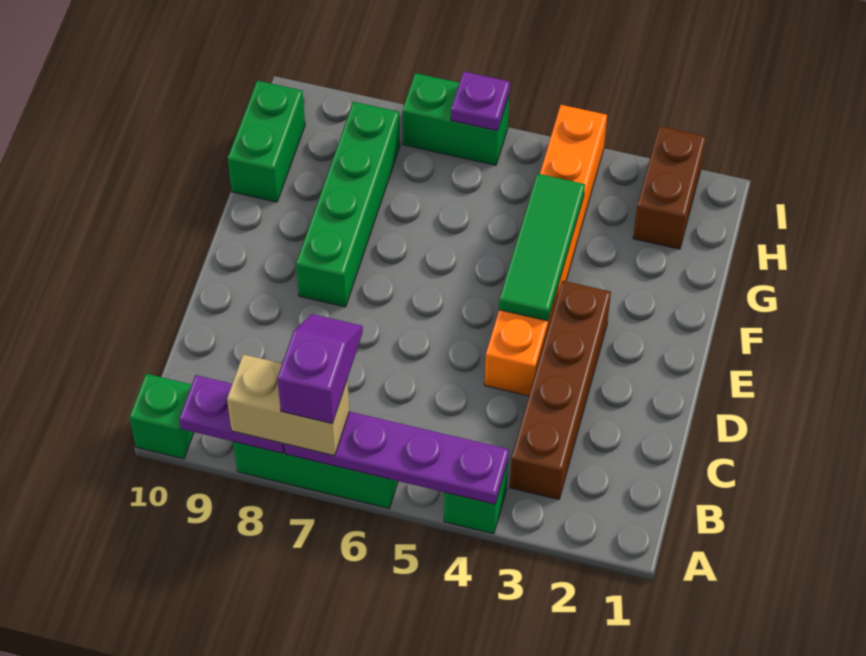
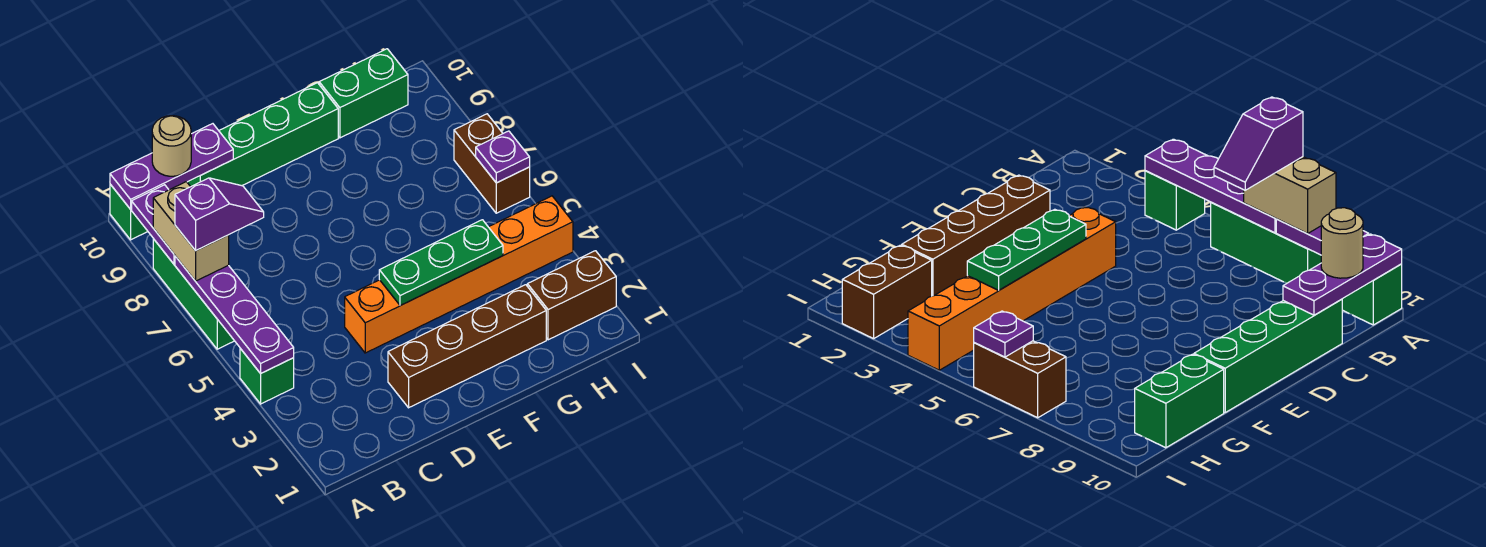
none -> purple 1x3 plate [110,124,233,209]
brown 1x4 brick [510,281,611,500] -> brown 1x4 brick moved to [388,285,546,408]
none -> tan 1x1 round brick [152,116,191,176]
green 1x3 tile [499,174,585,321] -> green 1x3 plate [379,220,503,306]
green 1x4 brick [296,102,400,307] -> green 1x4 brick moved to [187,83,338,187]
green 1x2 brick [402,73,509,165] -> brown 1x2 brick [454,114,530,213]

